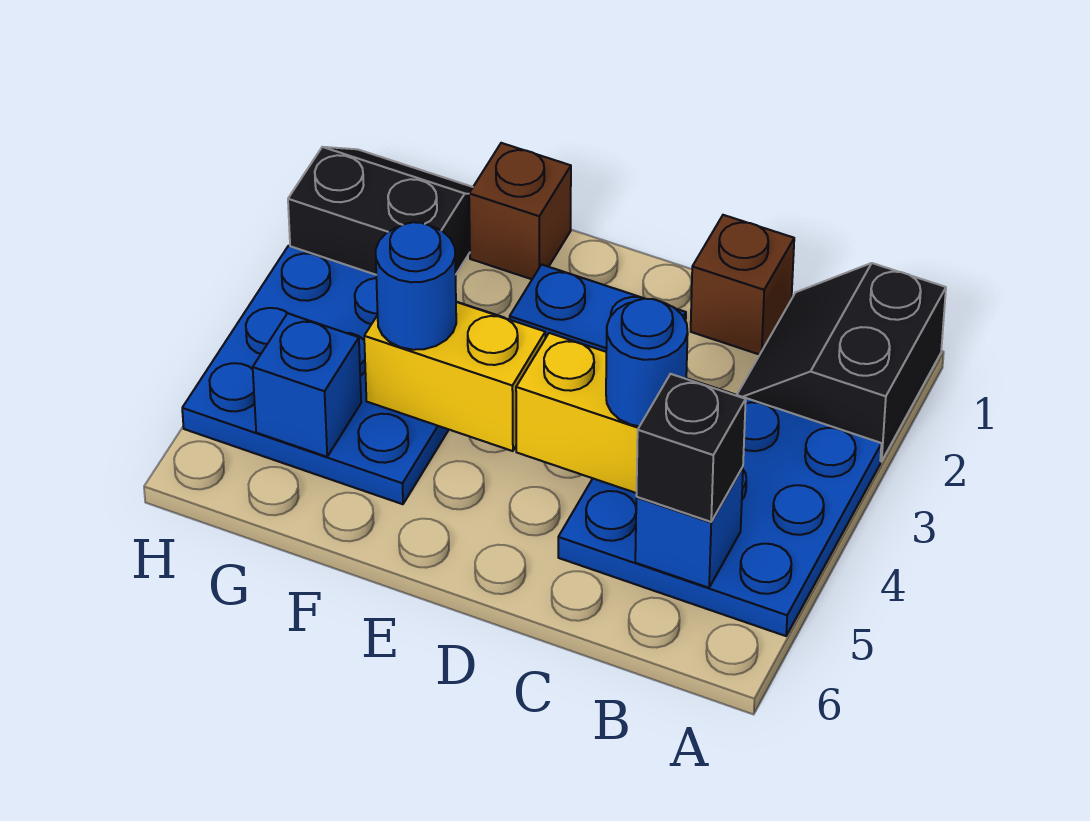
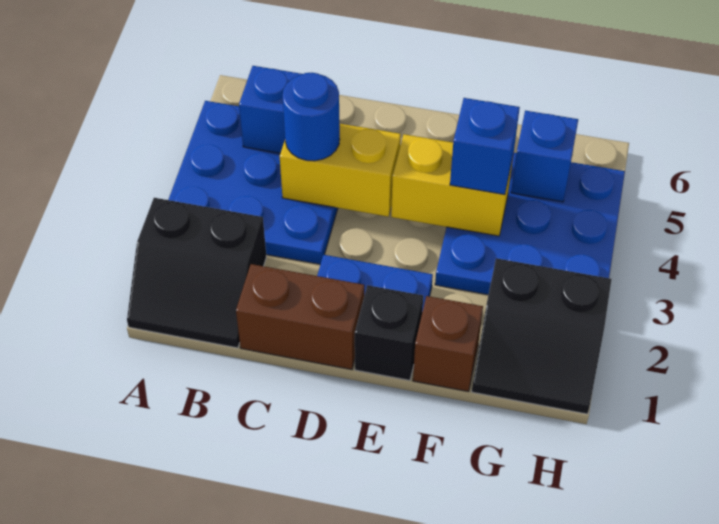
black 2x2 slope [737,263,946,461] -> black 2x2 slope turned to [127,198,266,348]
black 1x1 brick [636,374,746,522] -> black 1x1 brick moved to [355,285,423,380]
brown 1x1 brick [691,215,794,355] -> brown 1x2 brick [236,264,364,369]
blue 1x1 round brick [376,222,456,350] -> blue 1x1 brick [450,98,520,195]

